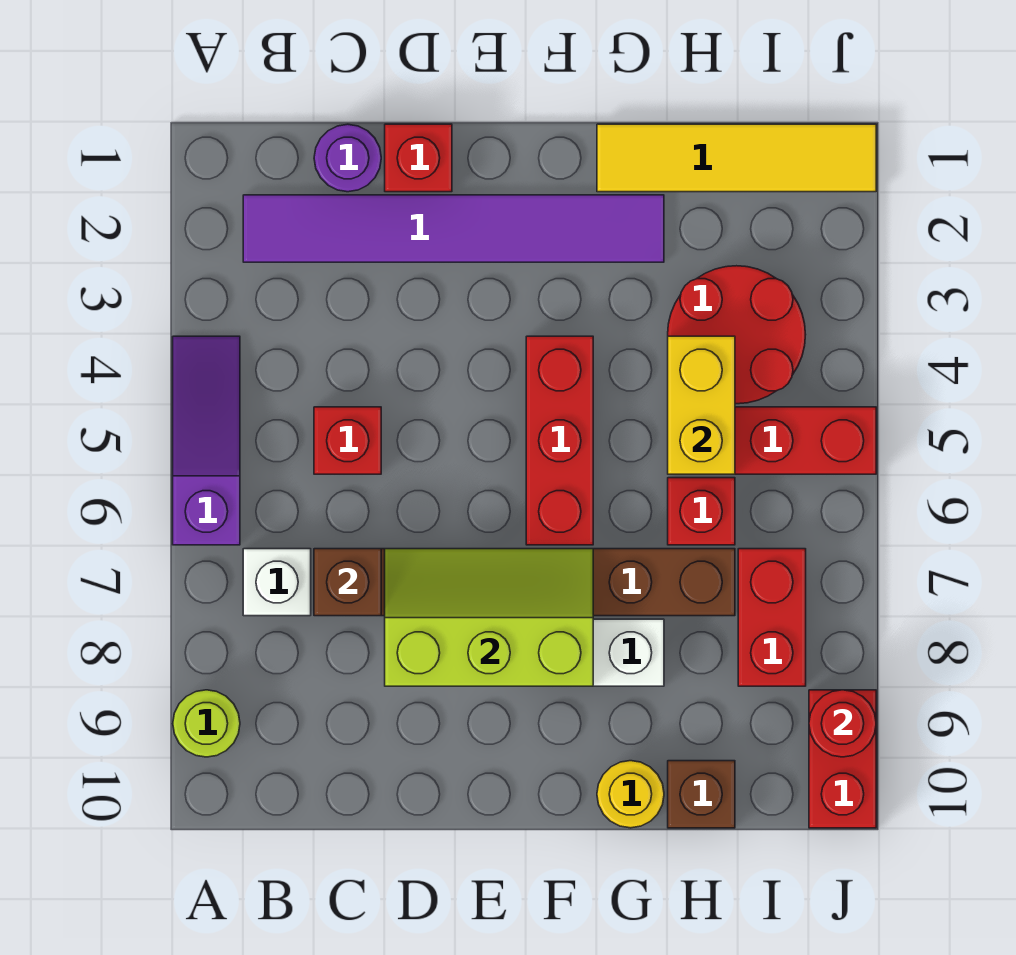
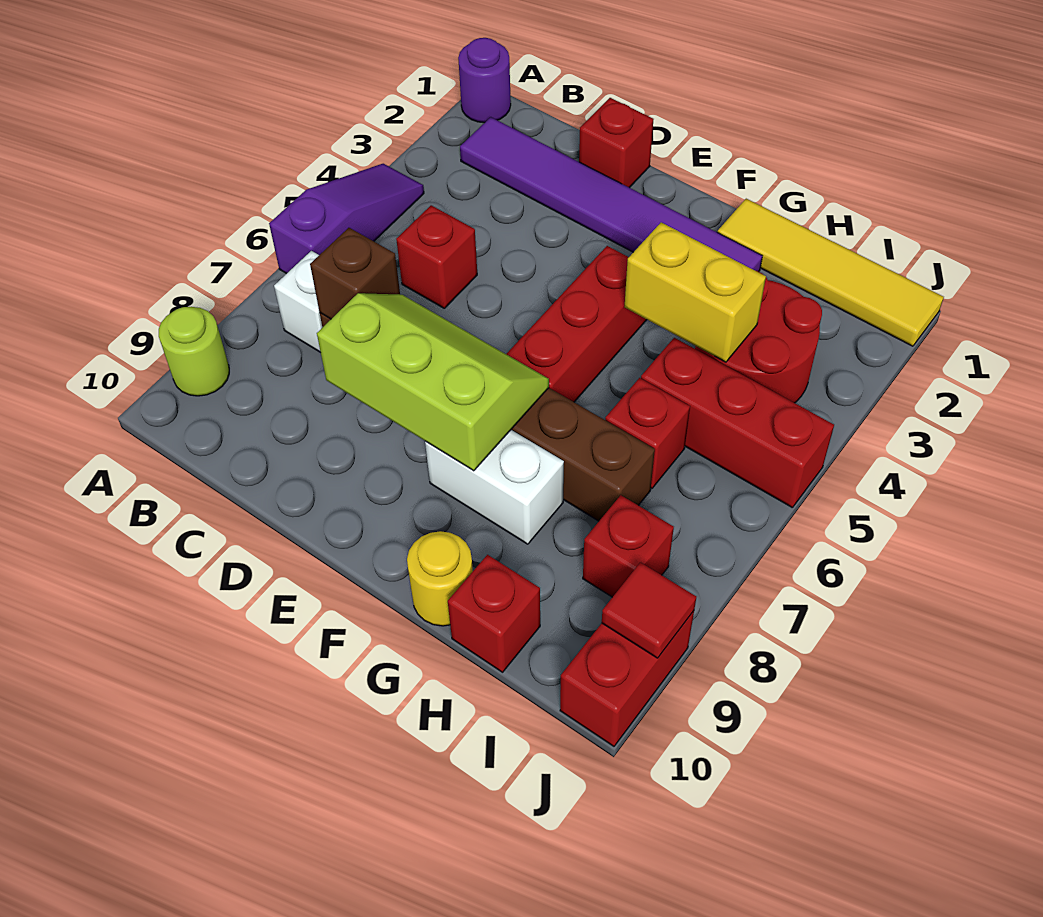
purple 1x1 round brick [314,124,381,192] -> purple 1x1 round brick moved to [458,38,511,123]
yellow 1x2 brick [668,336,735,474] -> yellow 1x2 brick turned to [625,222,766,362]
brown 1x1 brick [668,761,735,828] -> red 1x1 brick [448,555,540,672]
red 1x2 brick [738,549,806,686] -> red 1x1 brick [583,495,674,597]
red 1x1 round brick [809,690,876,757] -> red 1x1 tile [602,562,696,658]

